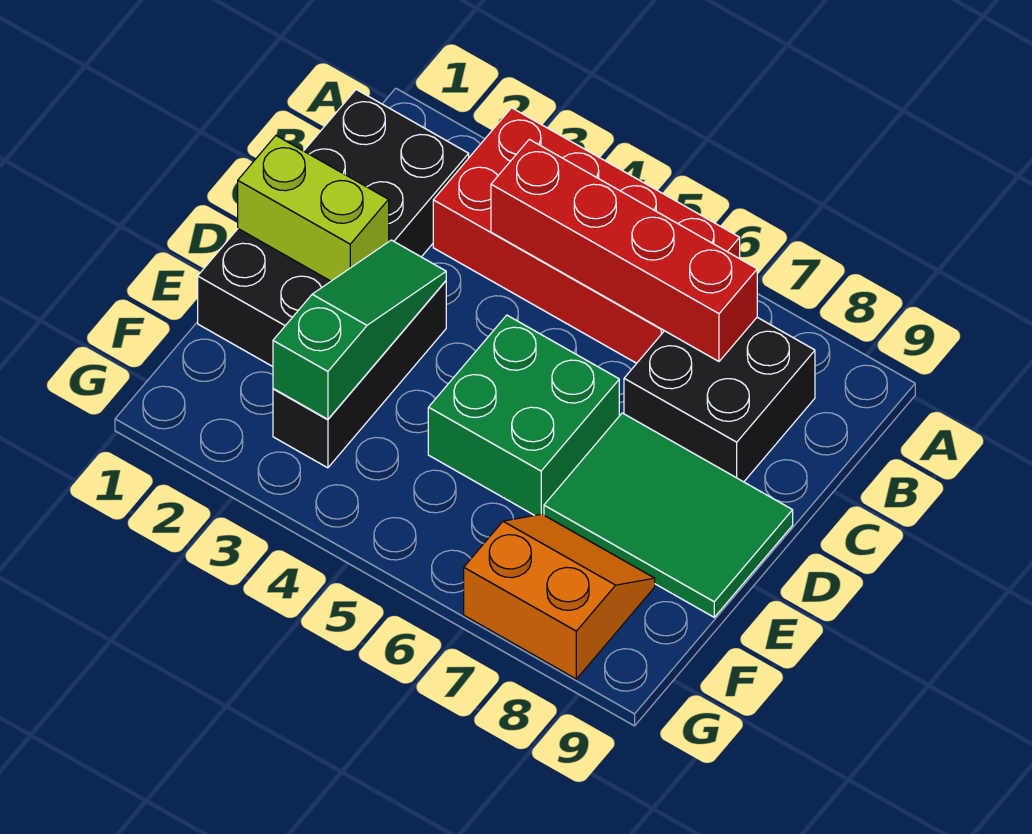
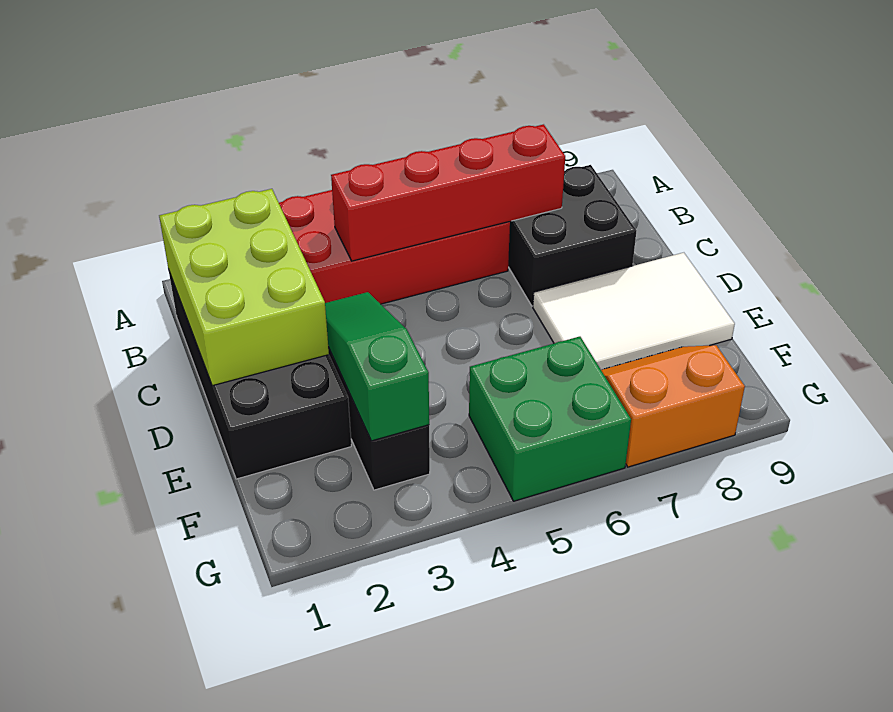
lime 1x2 brick [238,136,389,281] -> lime 2x3 brick [159,189,329,386]
green 2x2 brick [428,315,619,515] -> green 2x2 brick moved to [469,337,631,501]
green 2x3 tile [544,413,793,617] -> white 2x3 tile [533,253,735,370]

